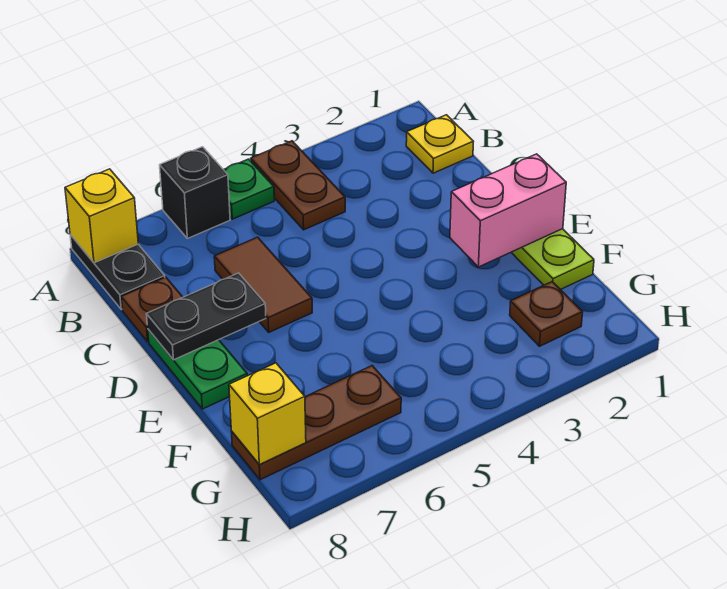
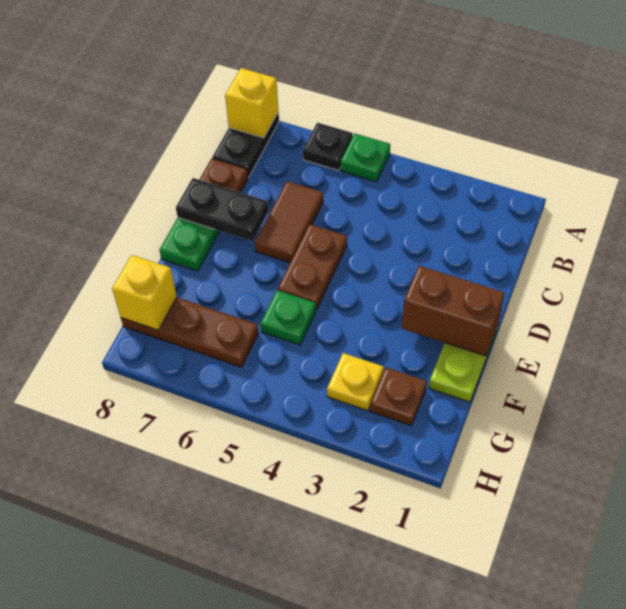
brown 1x2 plate [251,141,345,230] -> brown 1x2 plate moved to [278,224,347,310]
black 1x1 brick [160,147,230,239] -> black 1x1 plate [303,123,353,170]
yellow 1x1 plate [406,115,474,173] -> yellow 1x1 plate moved to [327,353,384,411]
pink 1x2 brick [450,154,566,267] -> brown 1x2 brick [402,266,505,356]
none -> green 1x1 plate [260,290,316,345]

